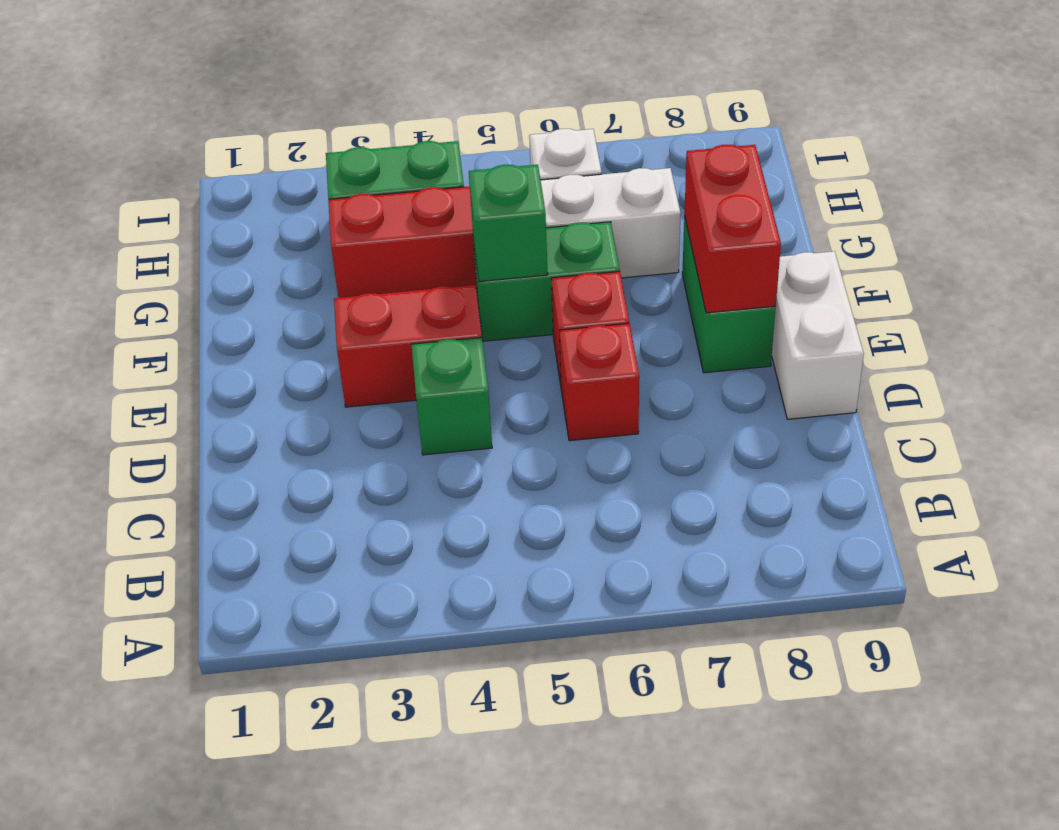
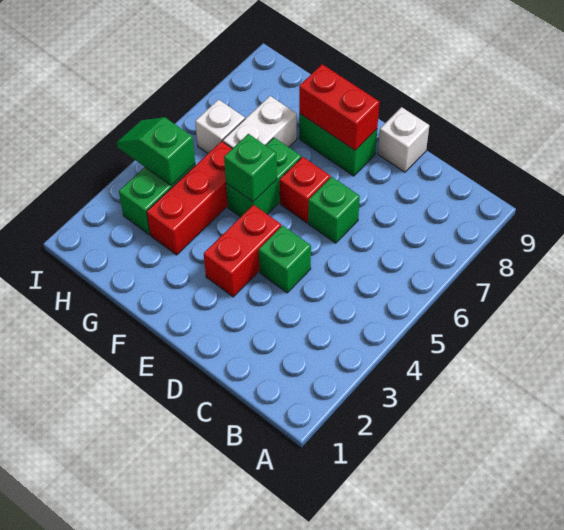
red 1x1 brick [560,323,639,441] -> green 1x1 brick [308,177,360,243]
white 1x2 brick [772,251,864,419] -> white 1x1 brick [378,107,429,172]
none -> green 1x2 slope [117,117,195,185]

